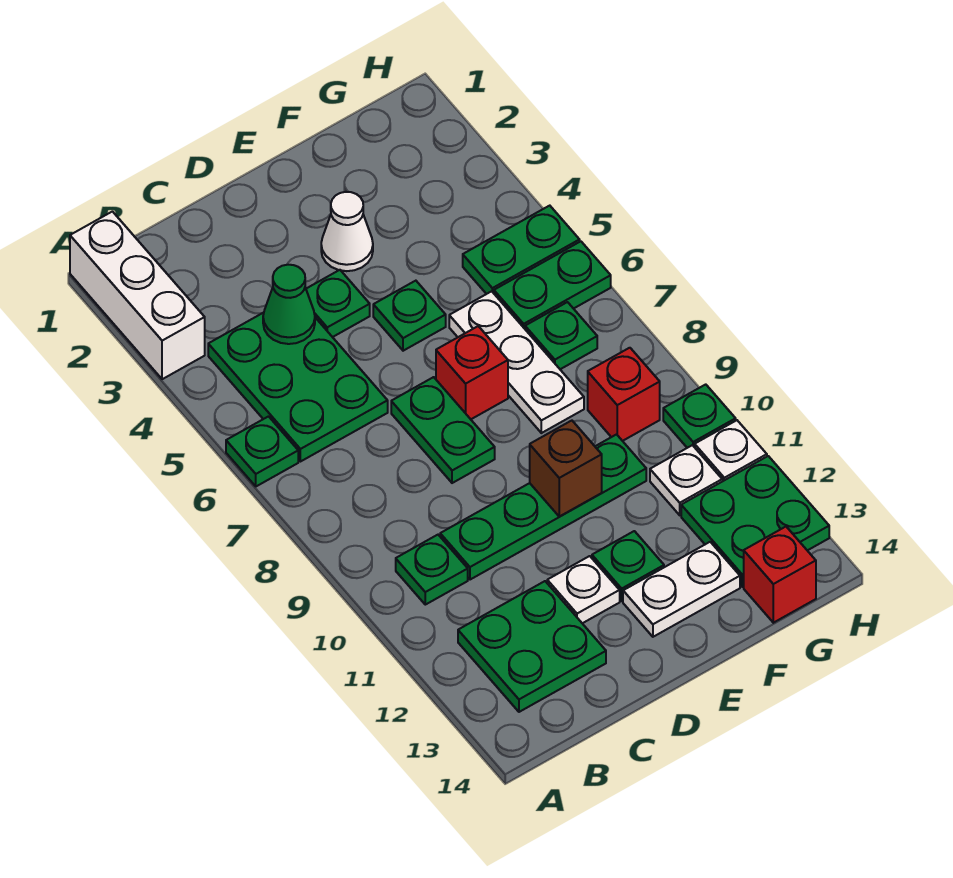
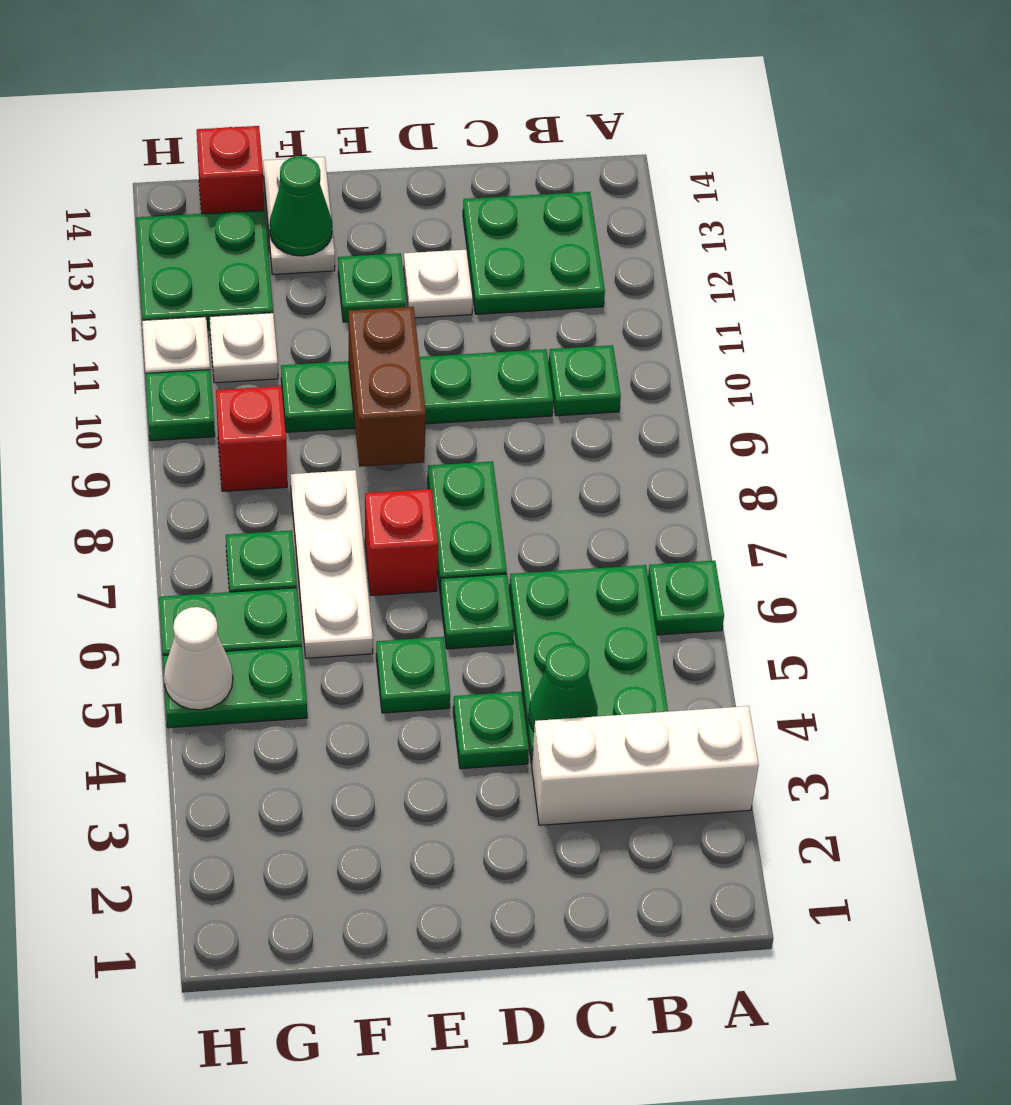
white 1x3 brick [70,212,205,379] -> white 1x3 brick turned to [532,706,759,825]
none -> green 1x1 plate [440,574,514,649]
white 1x1 cone [321,192,373,271] -> white 1x1 cone moved to [164,607,233,710]
brown 1x1 brick [530,421,602,516] -> brown 1x2 brick [349,307,426,467]
white 1x2 plate [623,542,740,637] -> white 1x2 plate turned to [263,157,335,274]
none -> green 1x1 cone [269,156,332,256]

